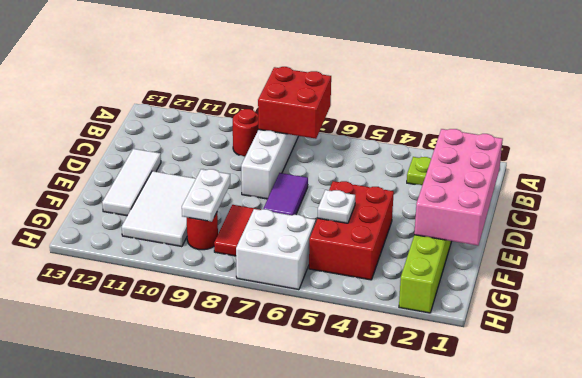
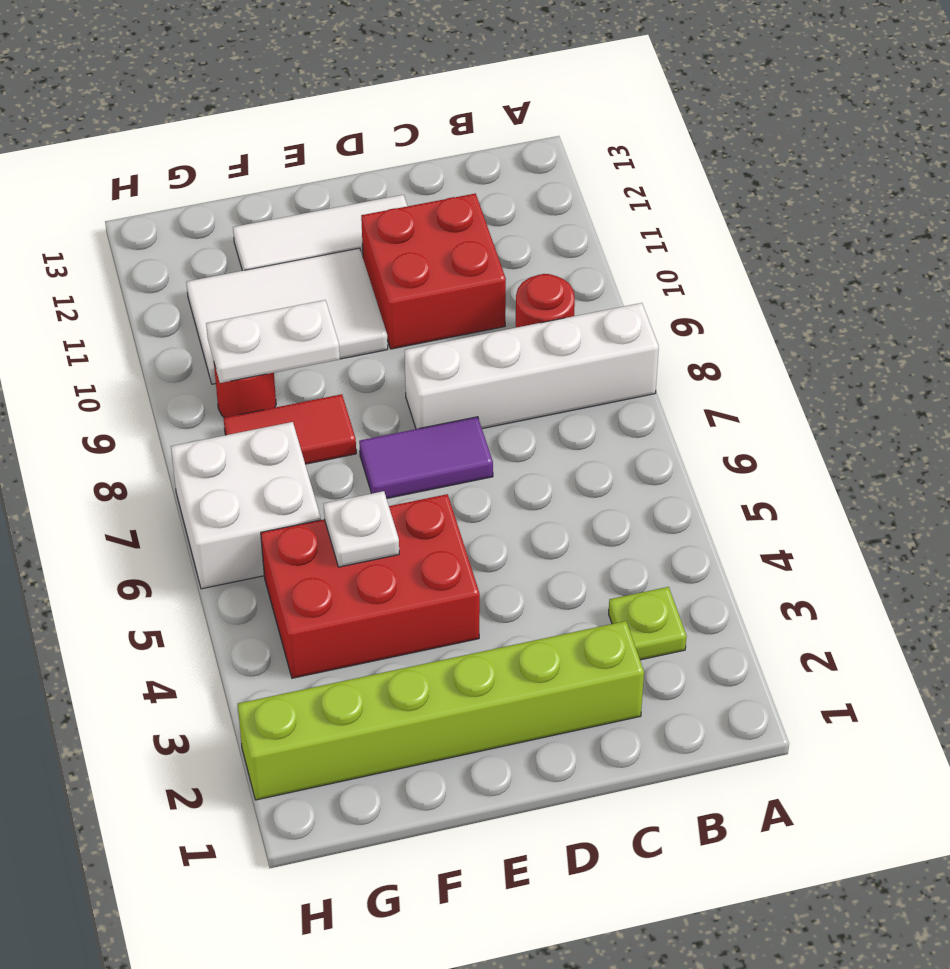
red 2x2 brick [258,67,331,139] -> red 2x2 brick moved to [361,193,506,349]
pink 2x4 brick [414,129,503,245] -> none

